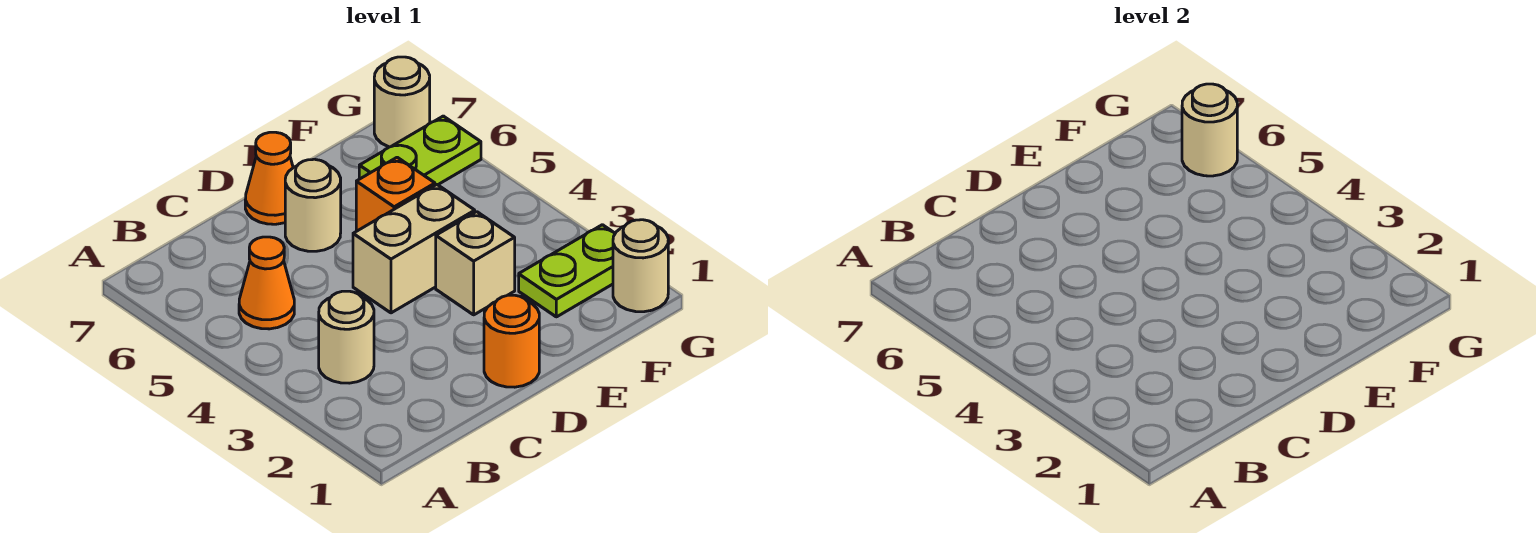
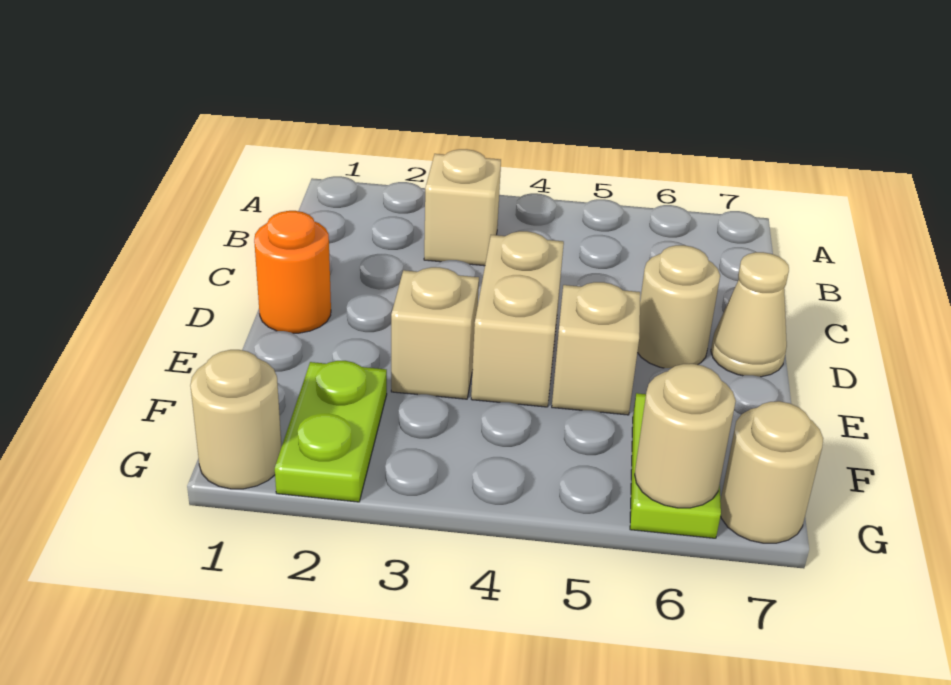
tan 1x1 round brick [319,291,374,383] -> tan 1x1 brick [424,149,501,266]
orange 1x1 cone [239,237,294,329] -> none
orange 1x1 cone [245,132,293,224] -> tan 1x1 cone [711,252,789,377]
orange 1x1 brick [356,157,435,231] -> tan 1x1 brick [552,282,640,415]

